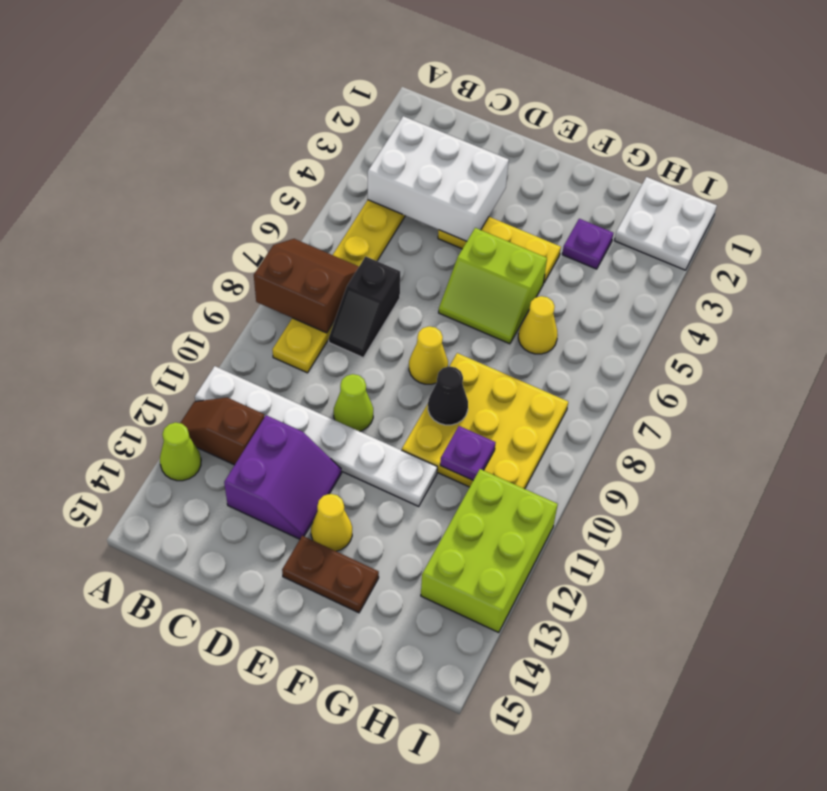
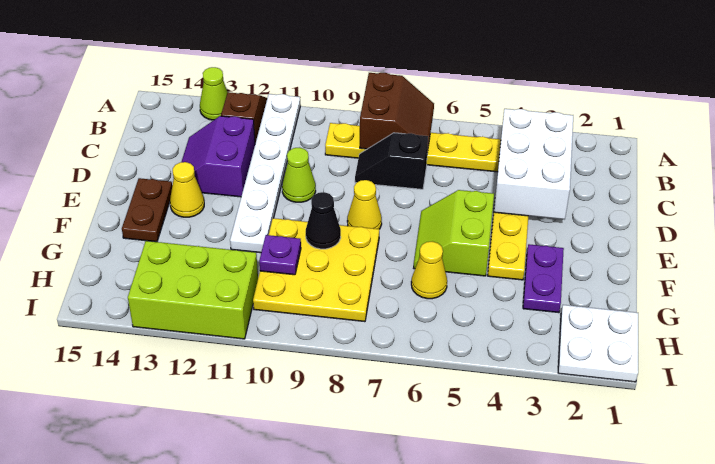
purple 2x2 slope [224,415,341,539] -> purple 2x2 slope turned to [182,116,255,197]
purple 1x1 plate [562,219,613,269] -> purple 1x2 plate [523,244,564,313]

